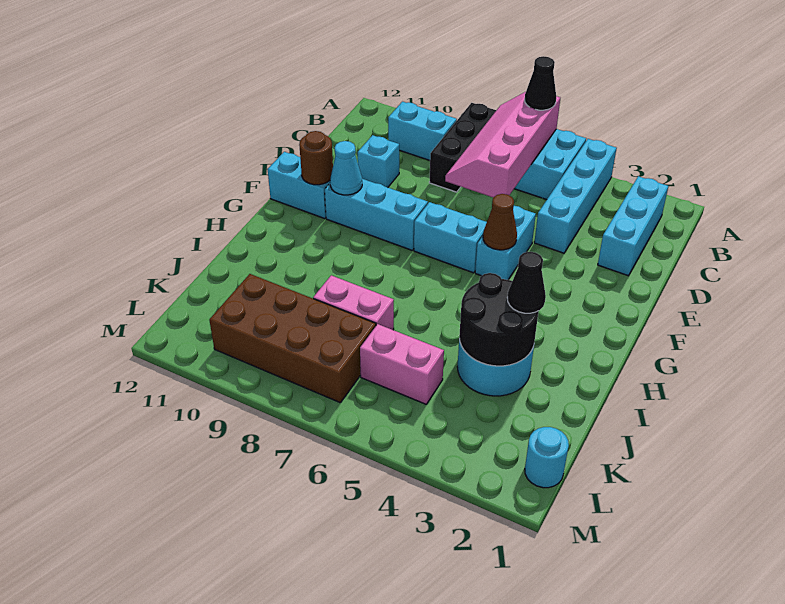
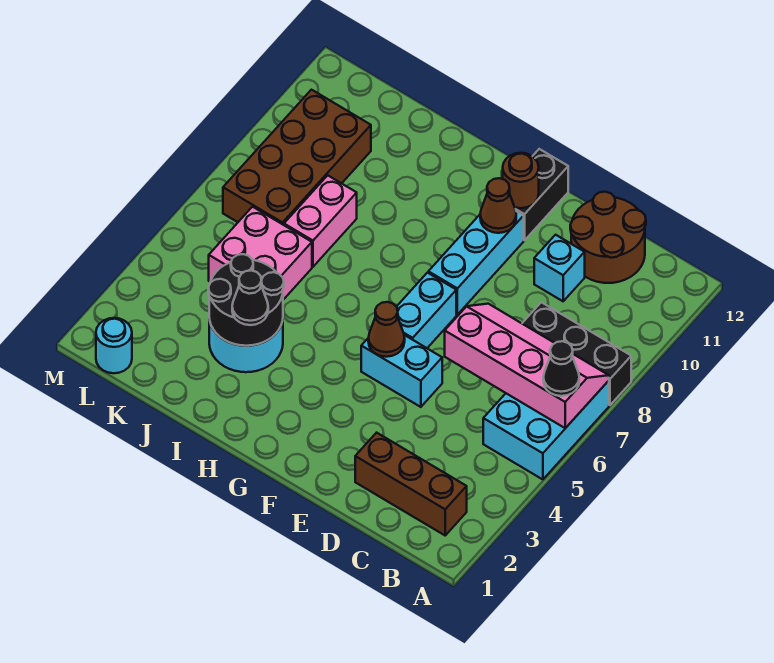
cyan 1x4 brick [534,139,617,253] -> none
cyan 1x3 brick [598,176,668,276] -> brown 1x3 brick [355,433,467,535]
cyan 1x2 brick [388,102,457,160] -> none
none -> brown 2x2 round brick [570,192,646,283]
cyan 1x1 cone [330,141,362,195] -> brown 1x1 cone [480,178,516,233]
cyan 1x2 brick [268,152,330,219] -> black 1x2 brick [515,149,568,240]
pink 1x2 brick [360,324,444,404] -> pink 2x2 brick [209,207,312,300]

